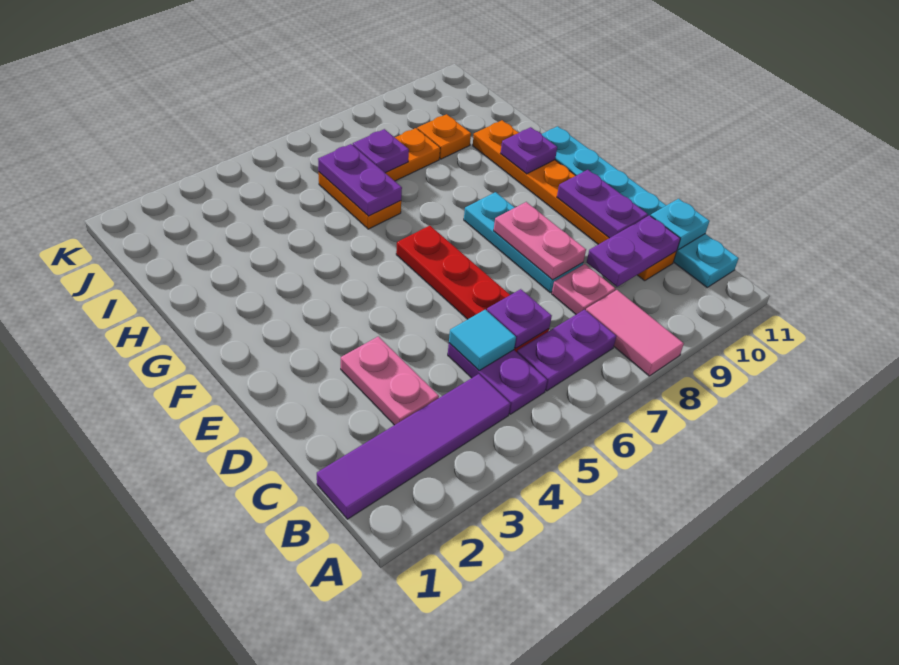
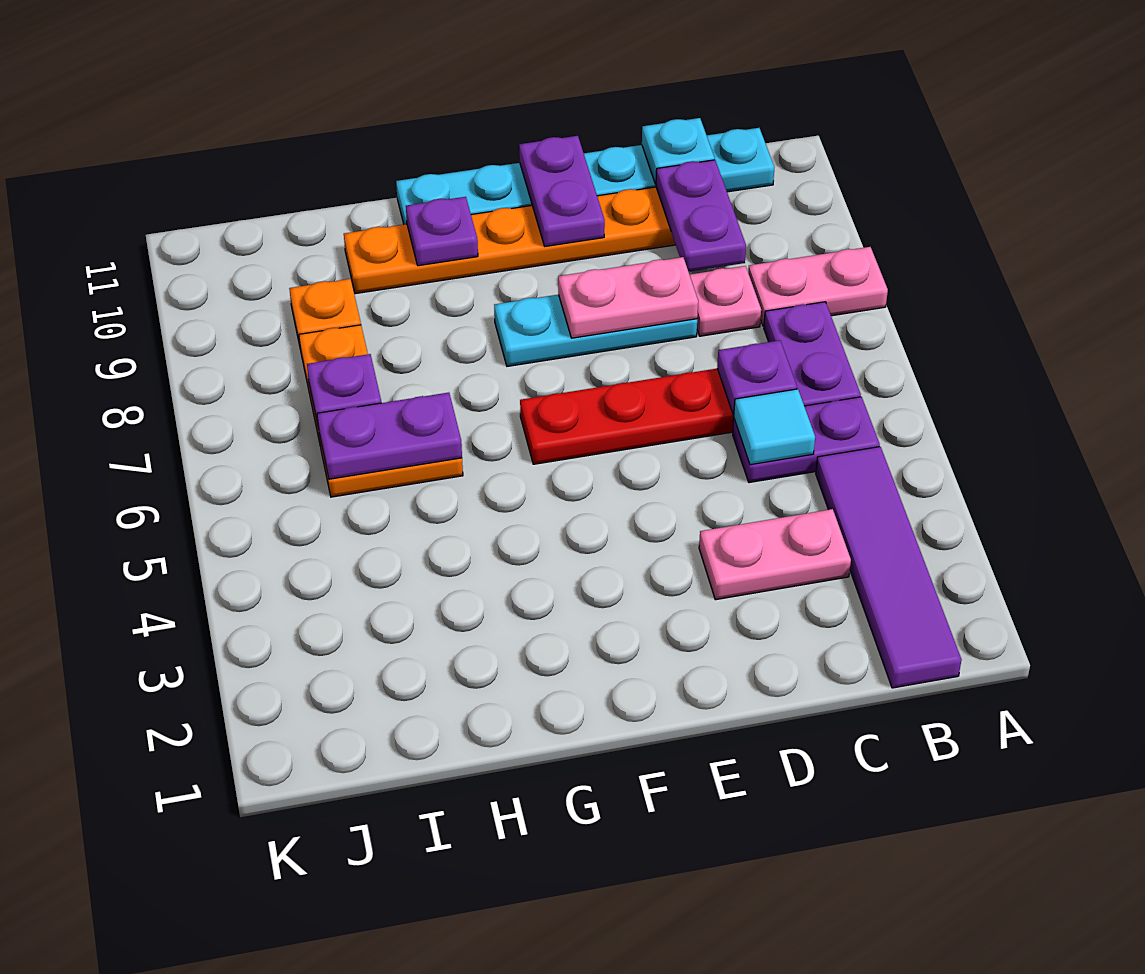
pink 1x2 tile [586,290,684,376] -> pink 1x2 plate [748,247,888,326]
purple 1x2 plate [557,170,648,238] -> purple 1x2 plate turned to [519,136,605,246]

